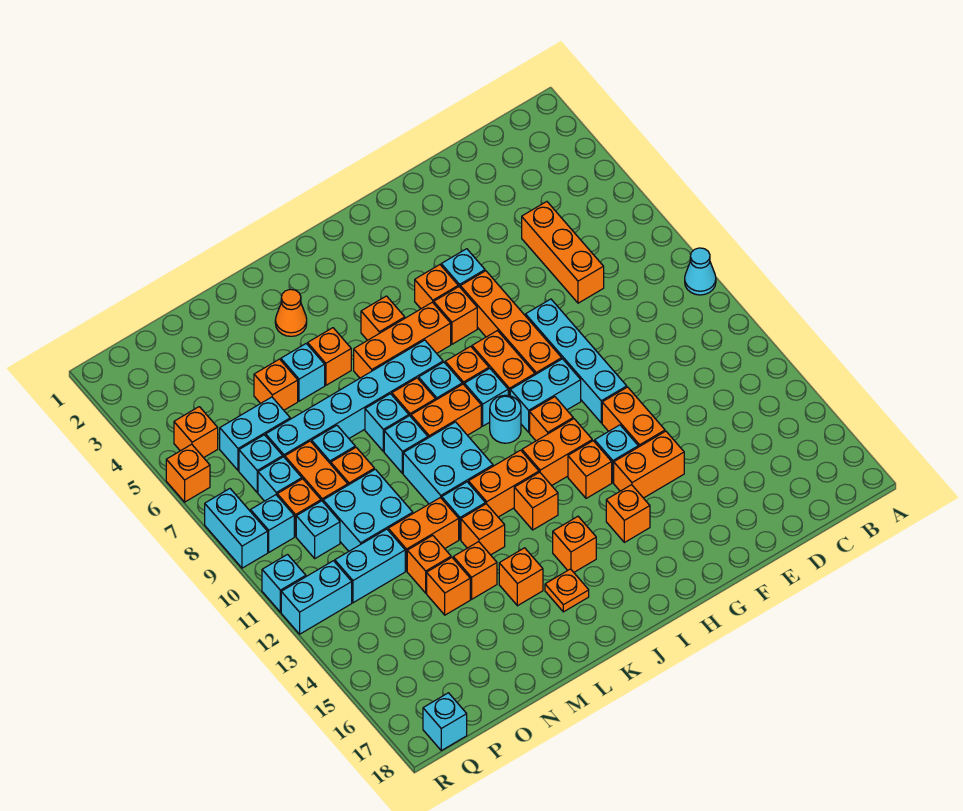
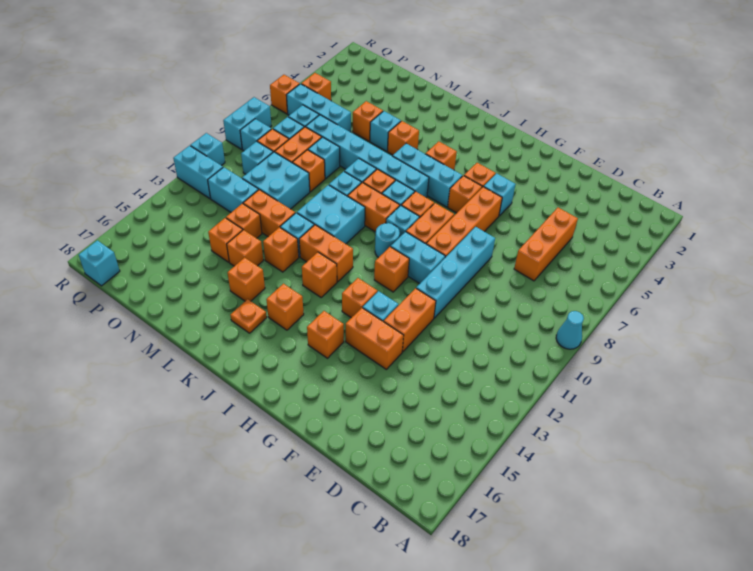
orange 1x2 brick [522,419,592,486] -> none
orange 1x3 brick [354,302,451,378] -> cyan 1x3 brick [393,144,462,207]
orange 1x1 cone [275,289,307,336] -> none
cyan 1x2 brick [220,397,290,471] -> cyan 1x3 brick [287,84,351,132]

